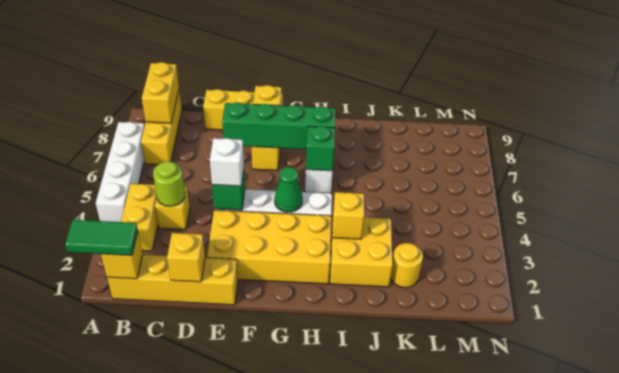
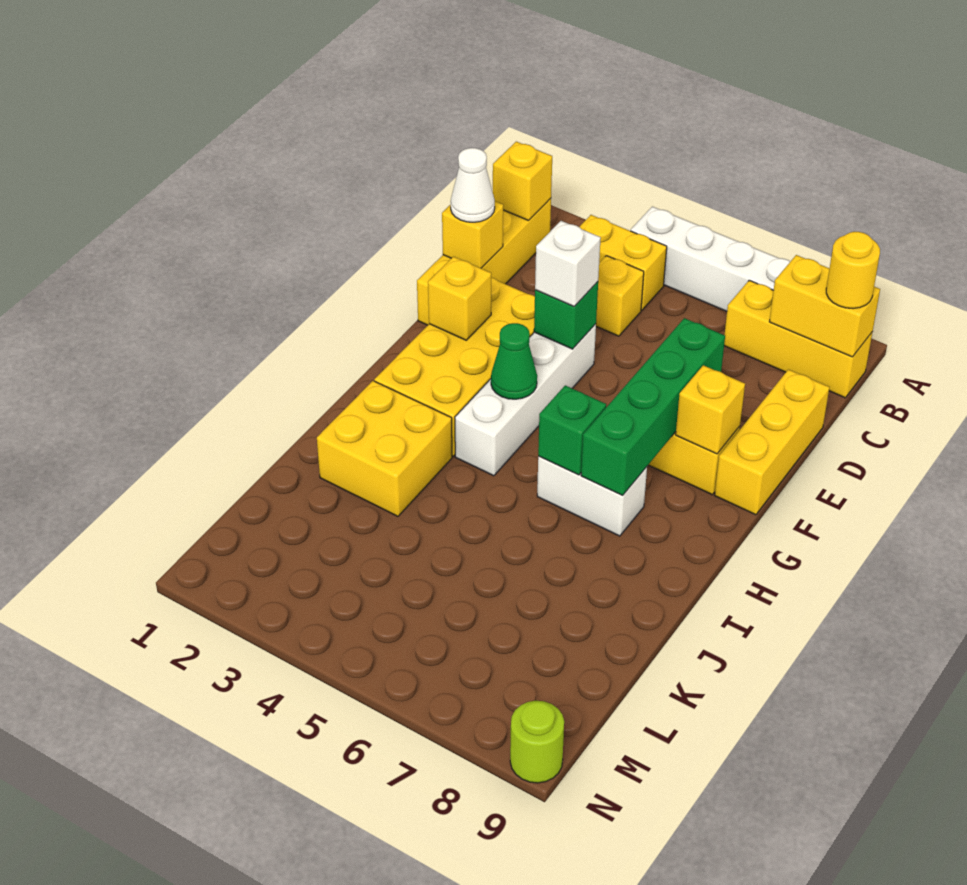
green 1x2 tile [65,220,138,255] -> none
lime 1x1 round brick [153,161,185,206] -> lime 1x1 round brick moved to [510,701,564,783]
none -> white 1x1 cone [451,148,495,222]
yellow 1x1 brick [332,192,364,239] -> yellow 1x1 brick moved to [428,257,491,340]
yellow 1x1 round brick [391,243,423,288] -> yellow 1x1 round brick moved to [826,232,880,308]

